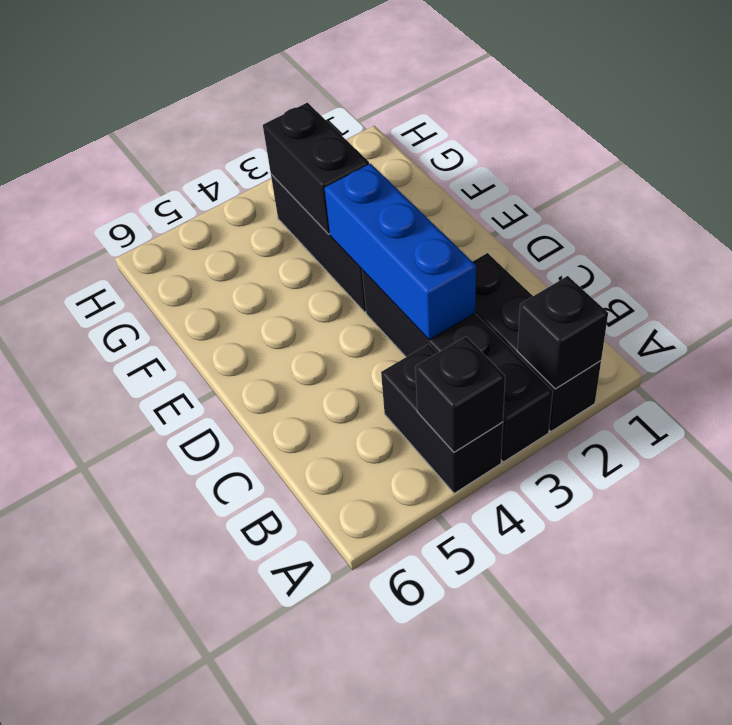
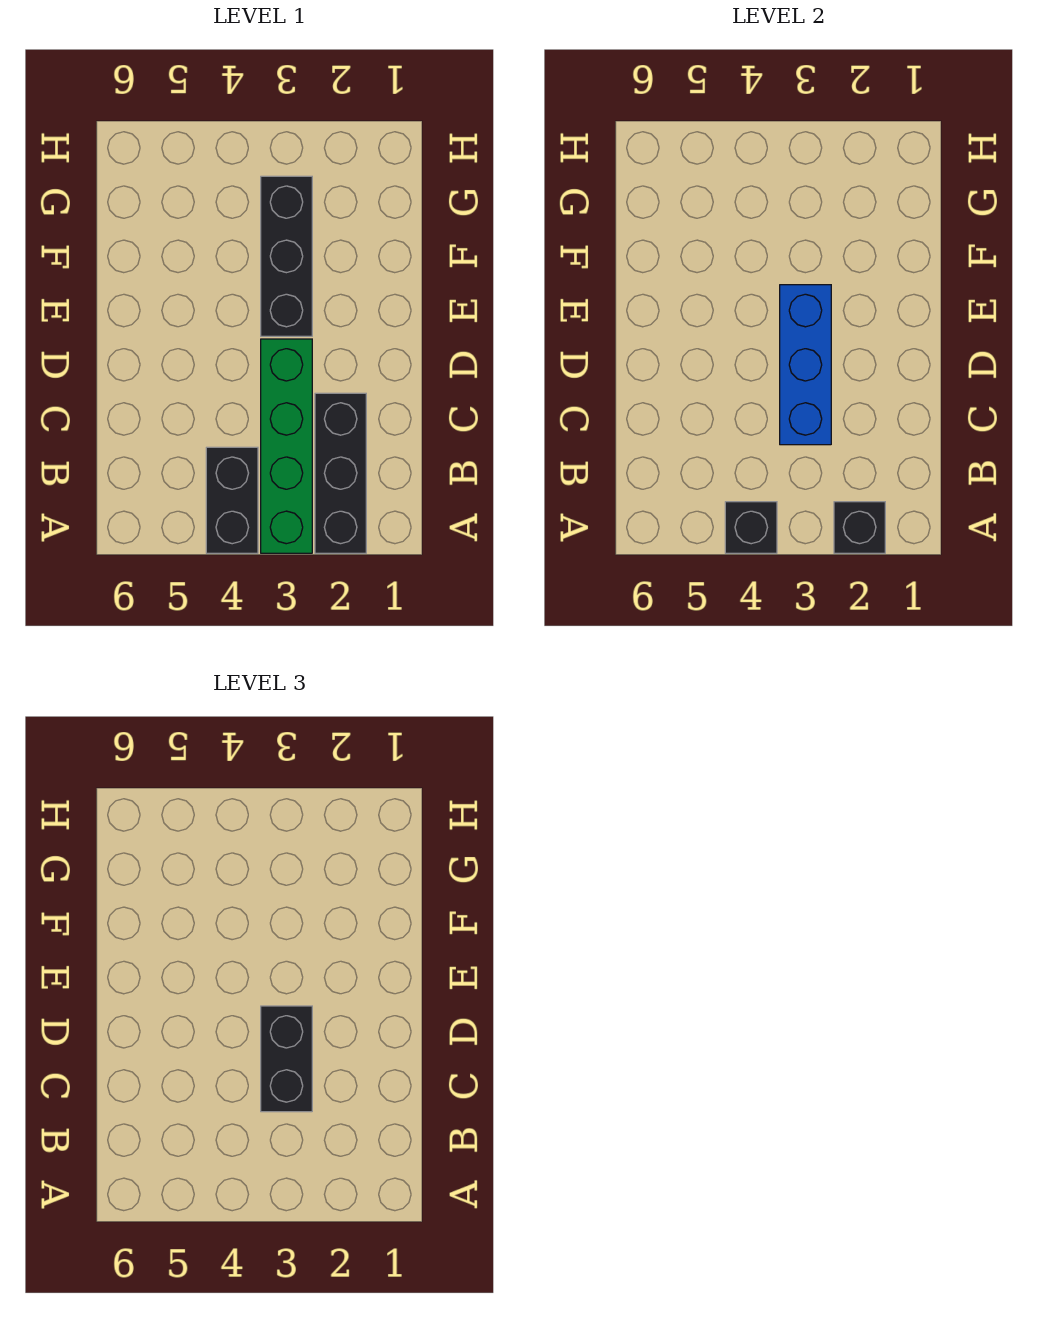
black 1x4 brick [362,270,553,462] -> green 1x4 brick [261,339,312,553]
black 1x2 brick [263,103,369,234] -> black 1x2 brick moved to [261,1006,312,1112]

